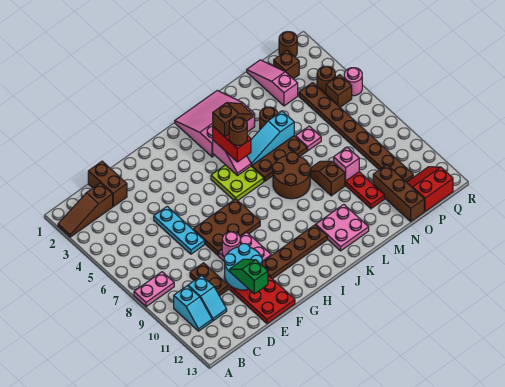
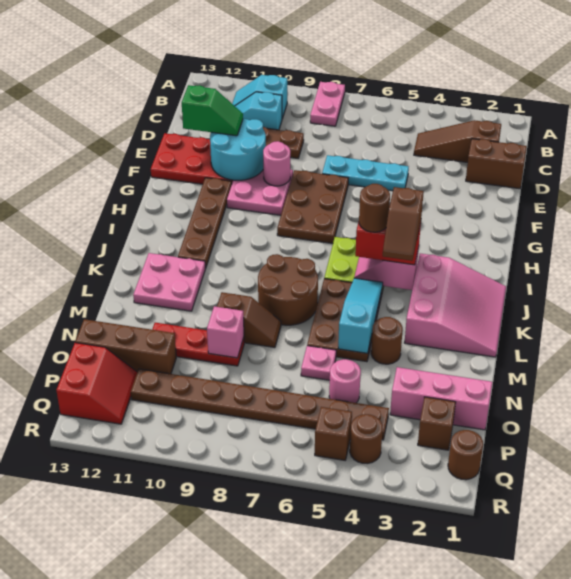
brown 1x3 slope [58,183,113,237] -> brown 1x3 slope turned to [414,120,501,162]
pink 1x3 slope [247,60,298,106] -> pink 1x3 brick [390,367,492,430]
pink 1x1 round brick [344,68,362,96] -> pink 1x1 round brick moved to [329,359,361,403]

